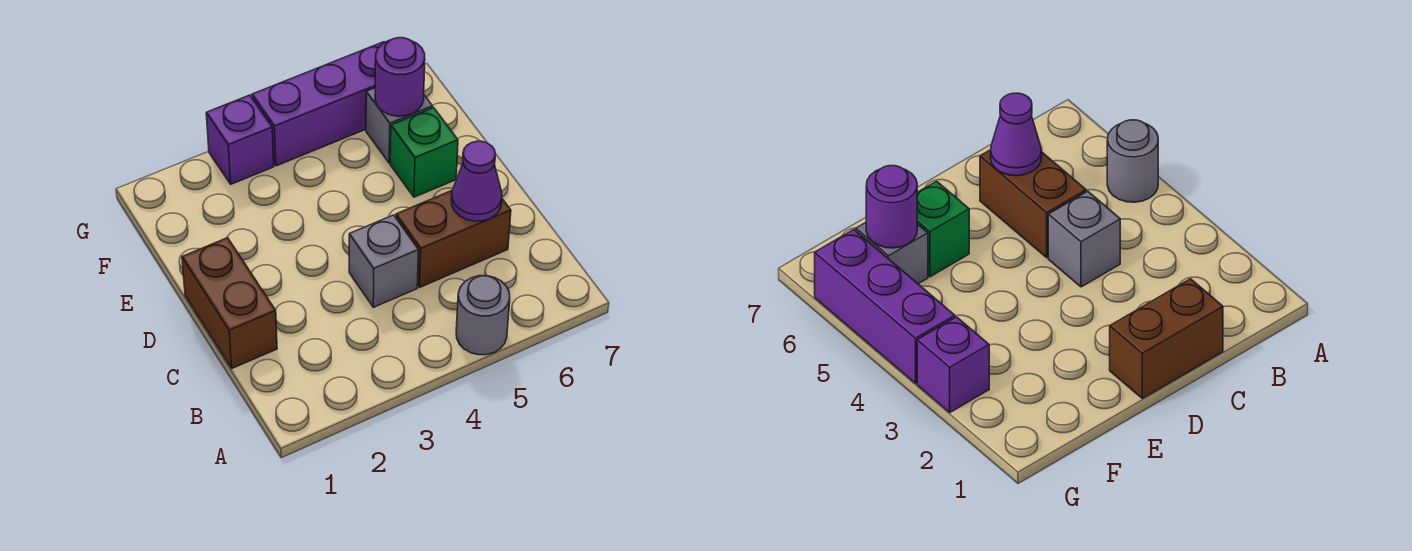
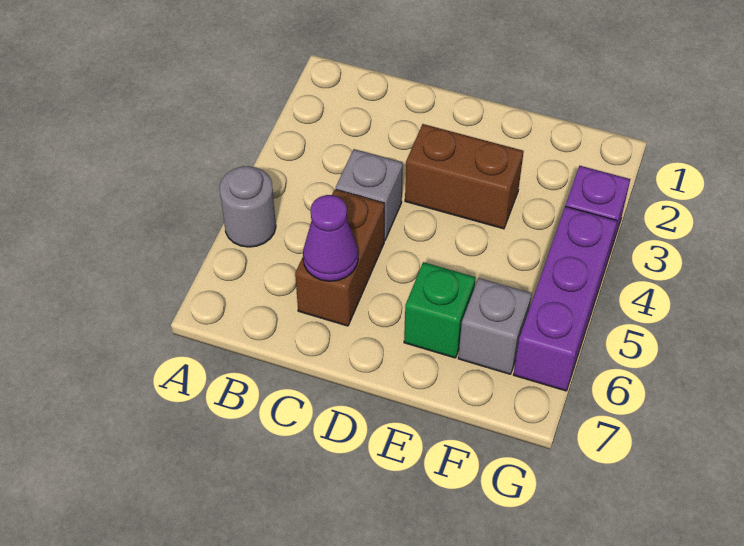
brown 1x2 brick [182,238,277,368] -> brown 1x2 brick moved to [405,124,524,229]
purple 1x1 round brick [375,38,425,116] -> none

